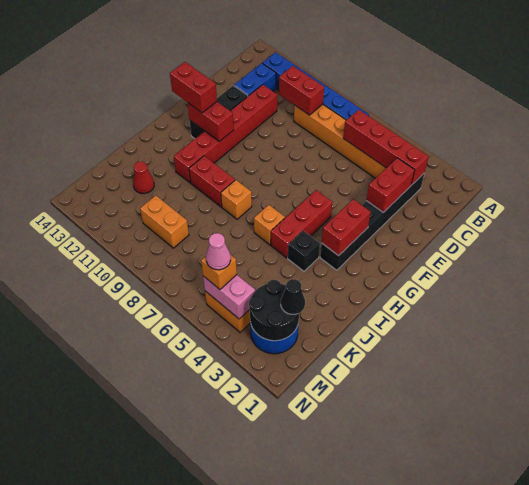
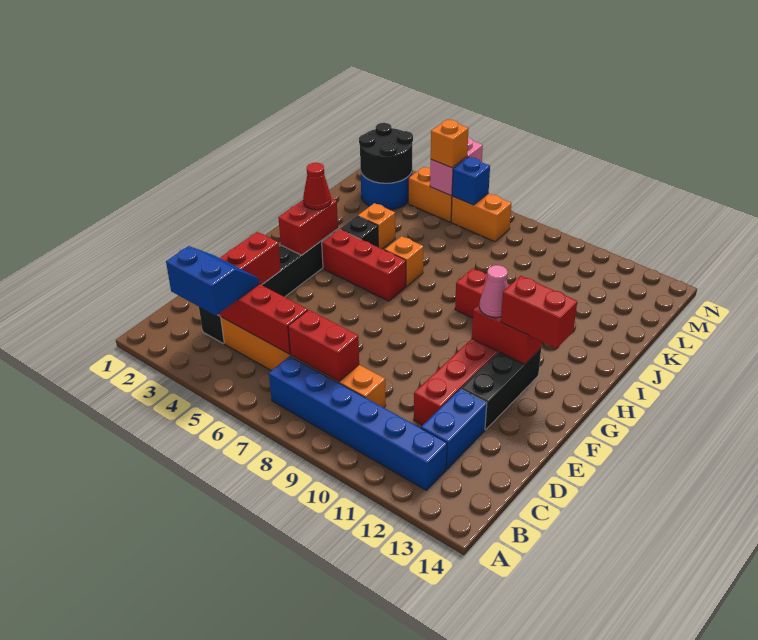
none -> blue 2x2 slope [166,246,259,316]
red 1x2 brick [279,66,324,115] -> red 1x2 brick moved to [288,310,359,381]
red 1x3 brick [271,190,332,258] -> red 1x3 brick turned to [322,229,406,301]
orange 1x1 brick [221,180,252,219] -> orange 1x1 brick moved to [358,203,395,249]
red 1x1 cone [133,161,154,194] -> red 1x1 cone moved to [303,163,331,210]
black 1x1 cone [281,279,305,314] -> none
orange 1x2 brick [140,195,189,248] -> orange 1x2 brick moved to [451,193,511,242]
pink 1x2 brick [203,275,255,319] -> pink 1x2 brick turned to [430,137,483,195]
pink 1x1 cone [206,233,231,270] -> pink 1x1 cone moved to [479,265,508,317]
none -> blue 1x1 brick [452,157,490,205]

